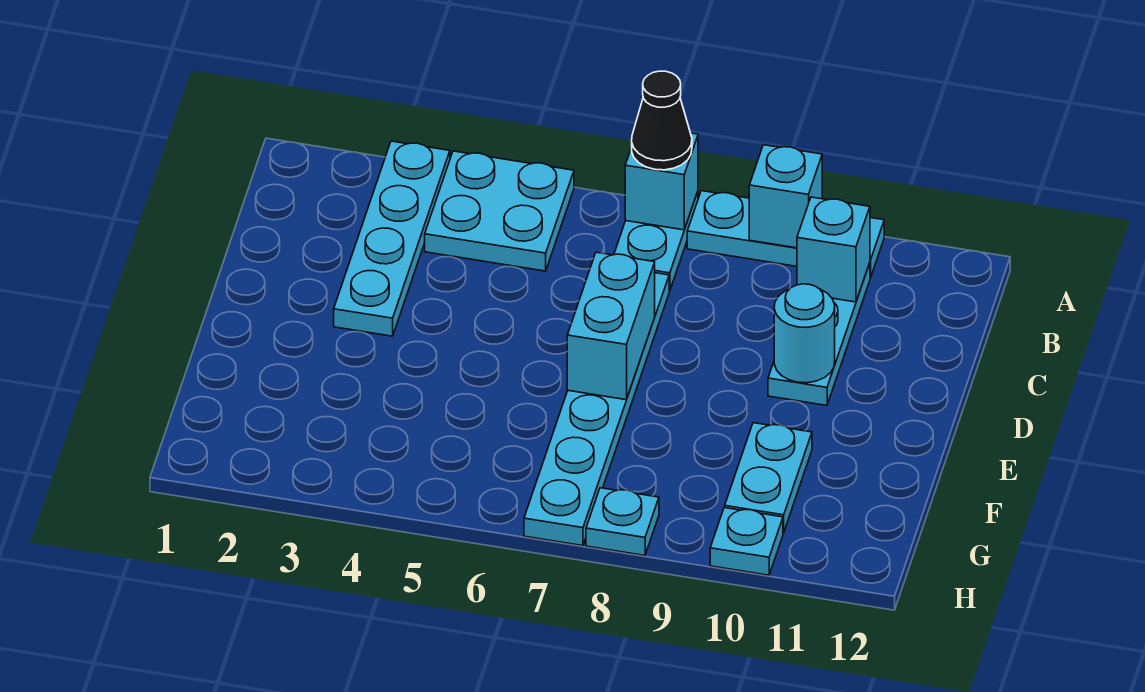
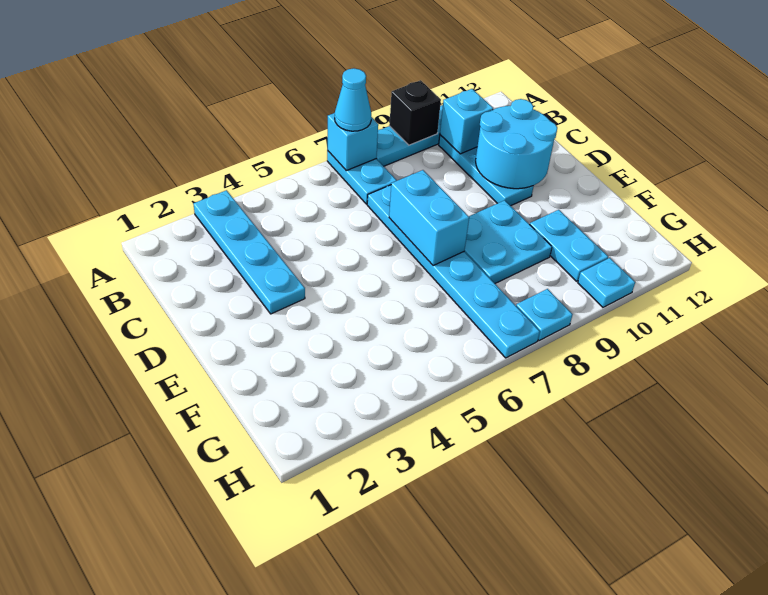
cyan 2x2 plate [425,151,574,271] -> cyan 2x2 plate moved to [464,200,552,283]
black 1x1 cone [632,71,692,170] -> cyan 1x1 cone [335,68,371,131]
cyan 1x1 brick [749,145,822,248] -> black 1x1 brick [389,80,441,145]
cyan 1x1 round brick [774,284,835,383] -> cyan 2x2 round brick [476,99,557,189]

